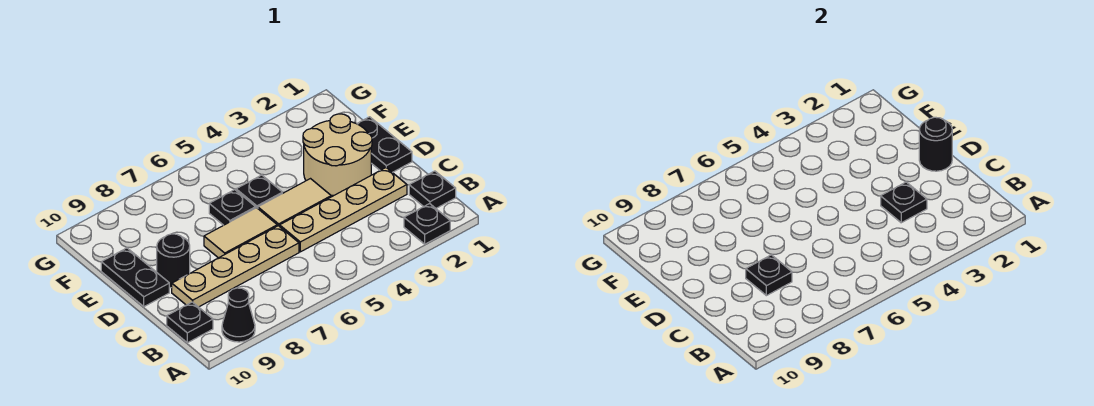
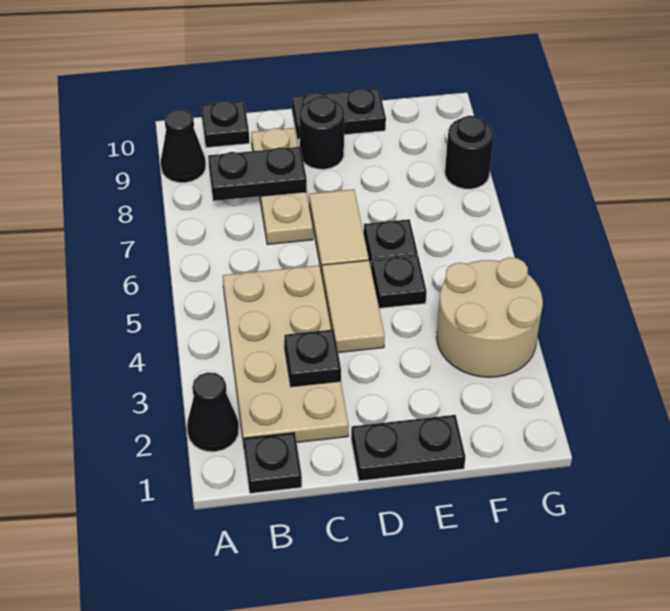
black 1x1 plate [404,204,450,244] -> black 1x1 cone [187,372,239,452]
tan 1x4 plate [280,168,407,252] -> tan 2x4 plate [223,265,349,445]
tan 1x4 plate [172,226,299,307] -> tan 1x3 plate [251,128,313,245]
black 1x1 plate [746,255,792,296] -> black 1x2 plate [208,147,307,201]
black 1x1 round brick [919,117,952,171] -> black 1x1 round brick moved to [445,116,494,189]
tan 2x2 round brick [303,114,372,196] -> tan 2x2 round brick moved to [437,257,543,377]

